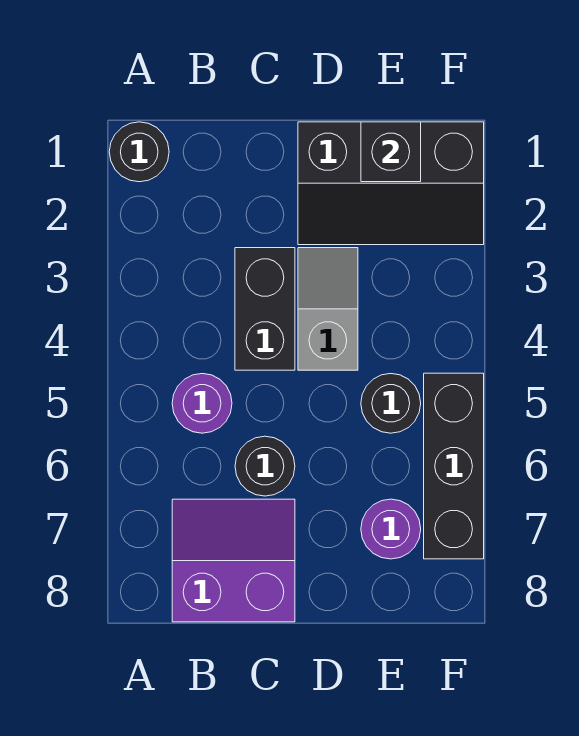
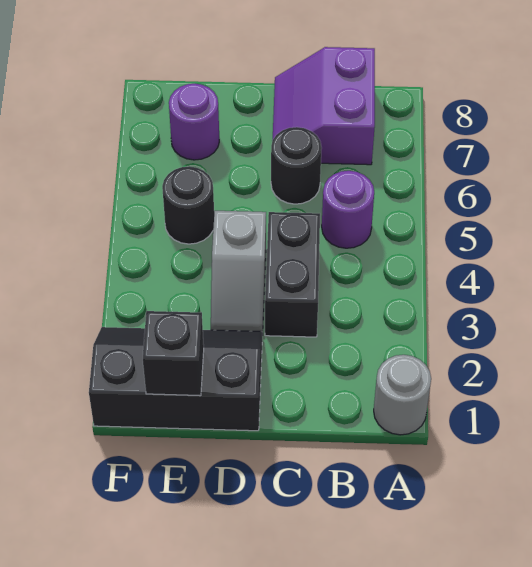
black 1x1 round brick [109,122,169,182] -> grey 1x1 round brick [374,355,431,435]
purple 2x2 slope [172,499,295,622] -> purple 2x2 slope turned to [273,47,375,165]
black 1x3 brick [424,373,484,559] -> none

